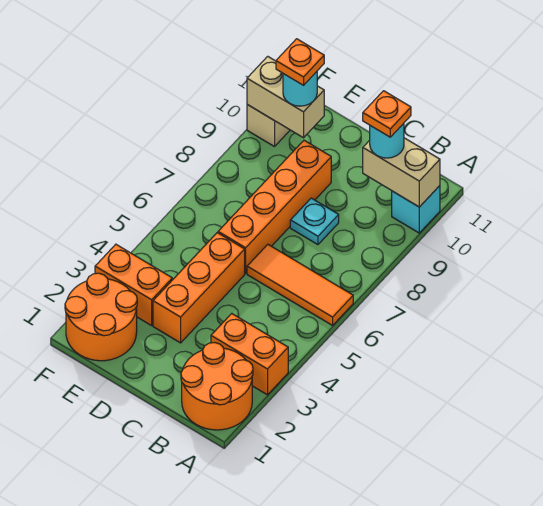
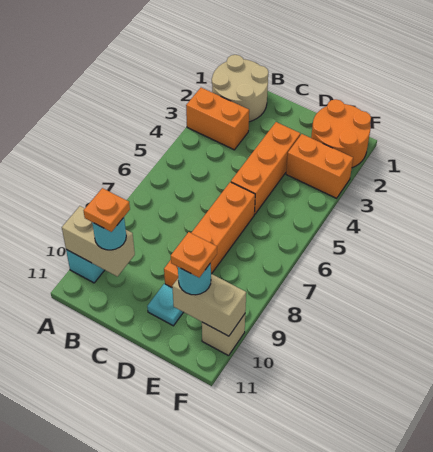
orange 2x2 round brick [181,343,253,430] -> tan 2x2 round brick [212,55,268,122]
orange 1x3 tile [247,244,353,325] -> none
cyan 1x1 plate [290,198,339,245] -> cyan 1x1 plate moved to [147,284,183,326]

